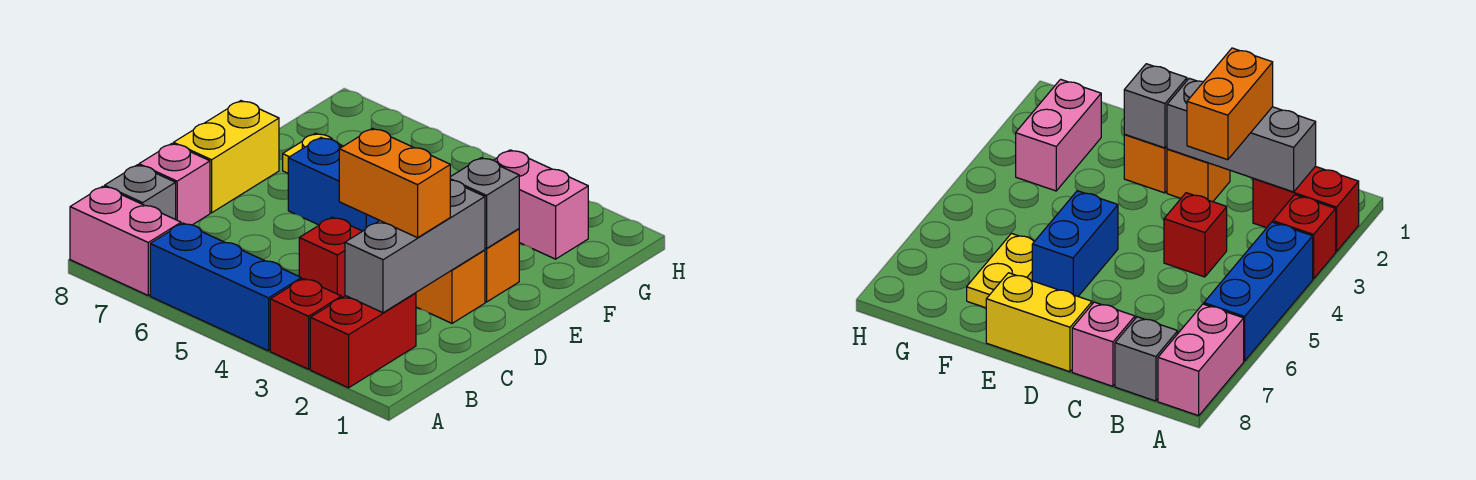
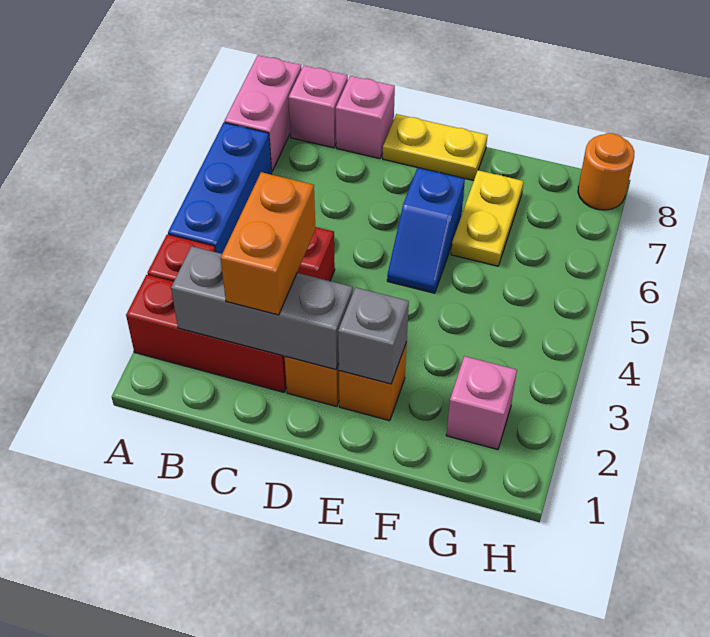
red 1x2 brick [310,293,416,388] -> red 1x3 brick [126,275,287,392]
grey 1x1 brick [105,165,176,219] -> pink 1x1 brick [288,66,348,148]
yellow 1x2 brick [174,101,279,213] -> yellow 1x2 plate [383,114,487,181]
blue 1x2 brick [288,138,380,231] -> blue 1x2 slope [387,168,465,293]
pink 1x2 brick [494,150,588,259] -> pink 1x1 brick [446,356,517,450]
none -> orange 1x1 round brick [578,133,634,210]

